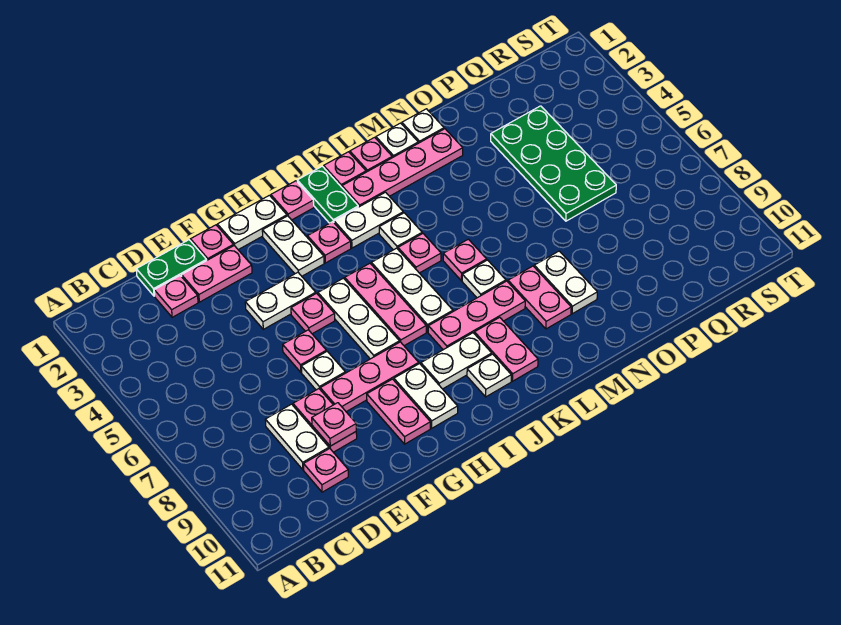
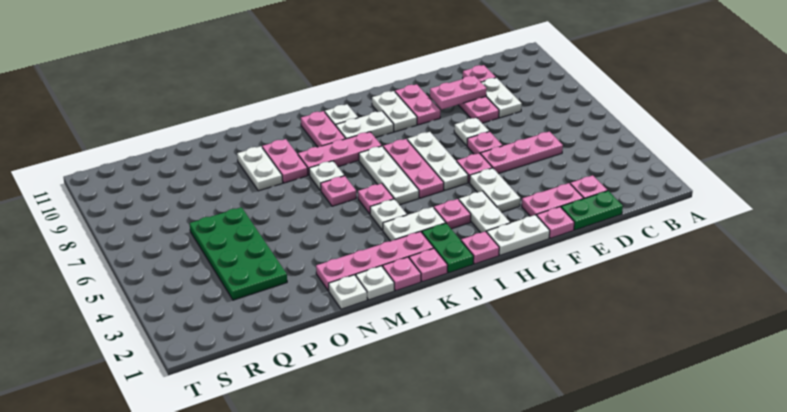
pink 1x1 plate [312,403,356,446] -> pink 1x2 plate [430,76,487,109]
white 1x2 plate [245,272,316,329] -> white 1x2 plate turned to [470,168,520,212]
pink 1x3 plate [320,342,419,412] -> pink 1x3 plate moved to [481,132,563,174]

